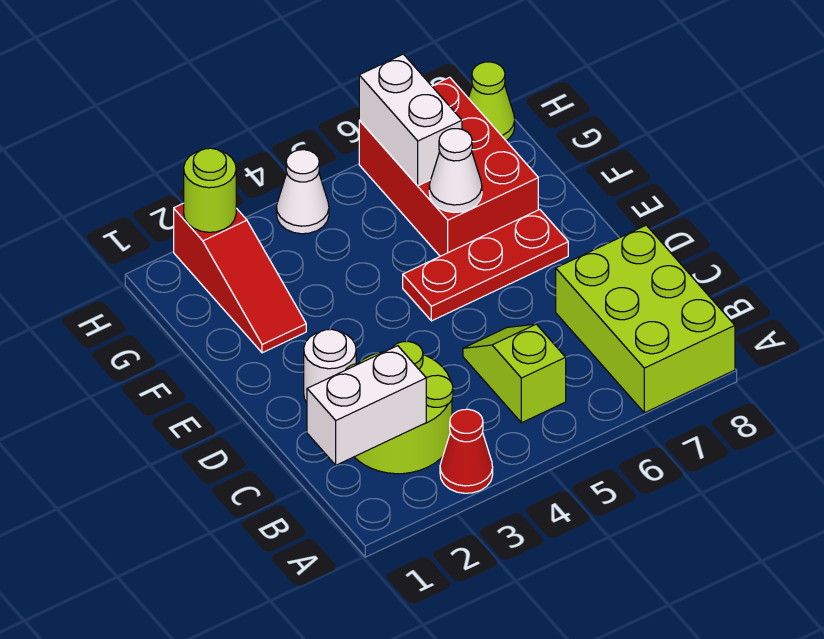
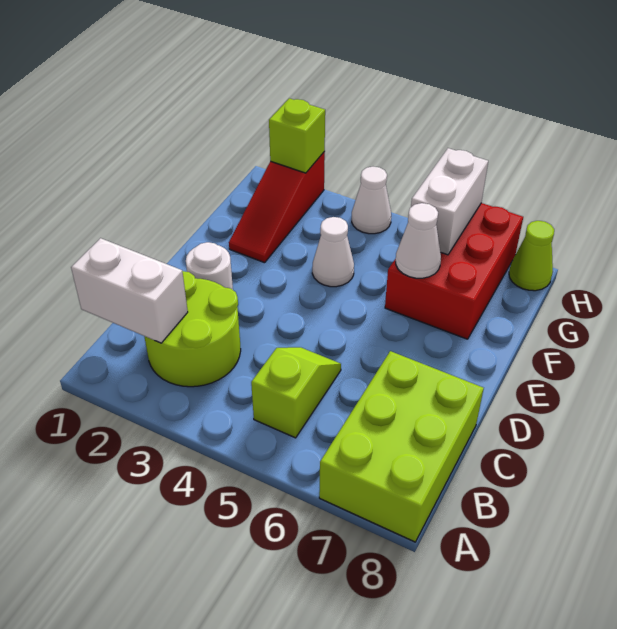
red 1x1 cone [440,409,493,493] -> none
red 1x3 plate [403,209,568,321] -> none
none -> white 1x1 cone [312,217,354,287]
lime 1x1 round brick [184,148,236,232] -> lime 1x1 brick [269,98,325,173]

